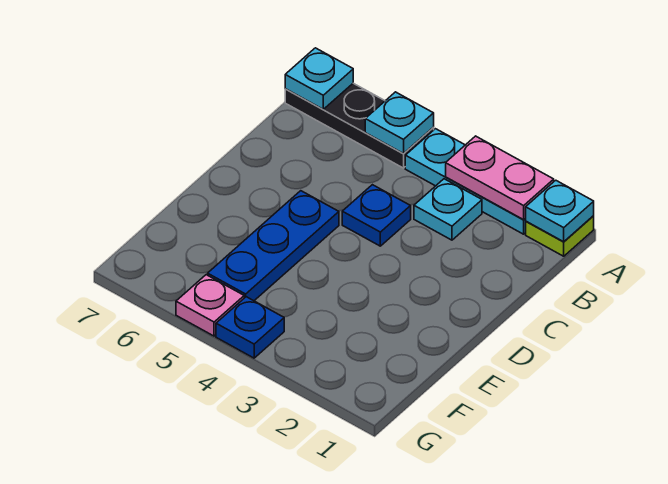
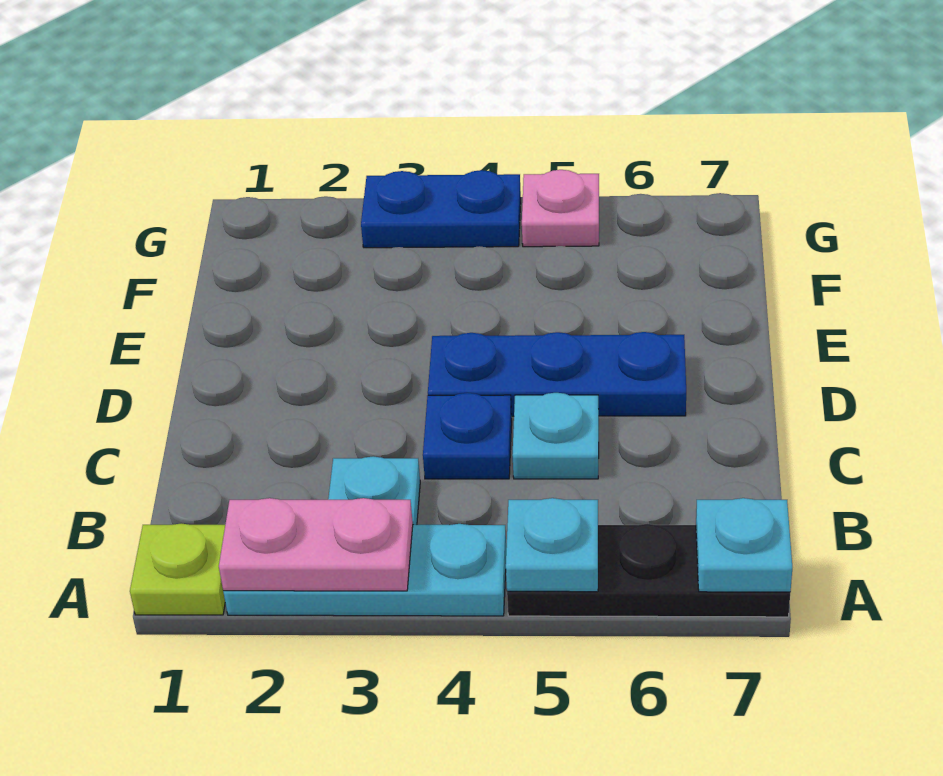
cyan 1x1 plate [525,180,594,242] -> cyan 1x1 plate moved to [512,393,599,479]
blue 1x3 plate [208,191,339,301] -> blue 1x3 plate turned to [428,332,686,416]
blue 1x1 plate [216,297,284,358] -> blue 1x2 plate [361,170,521,248]

